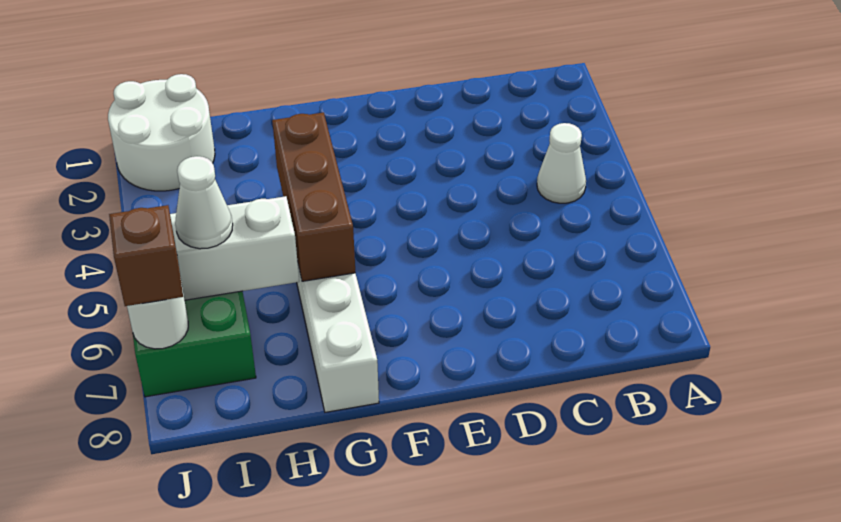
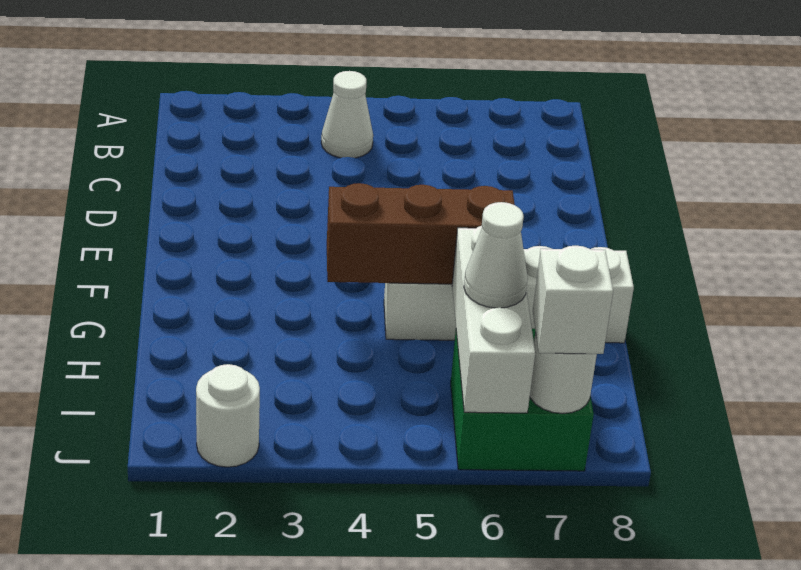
white 2x2 round brick [108,74,215,191] -> white 1x1 round brick [196,364,260,467]
brown 1x1 brick [109,205,183,306] -> white 1x1 brick [533,246,613,354]

